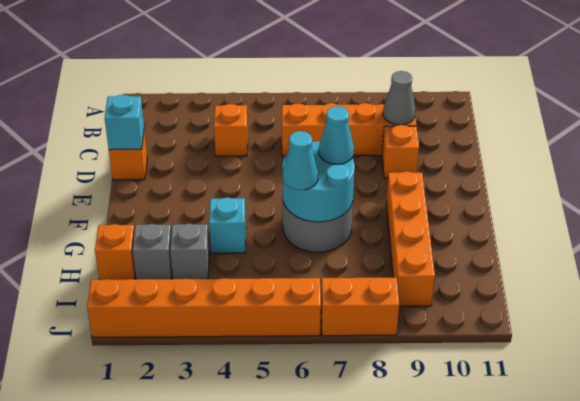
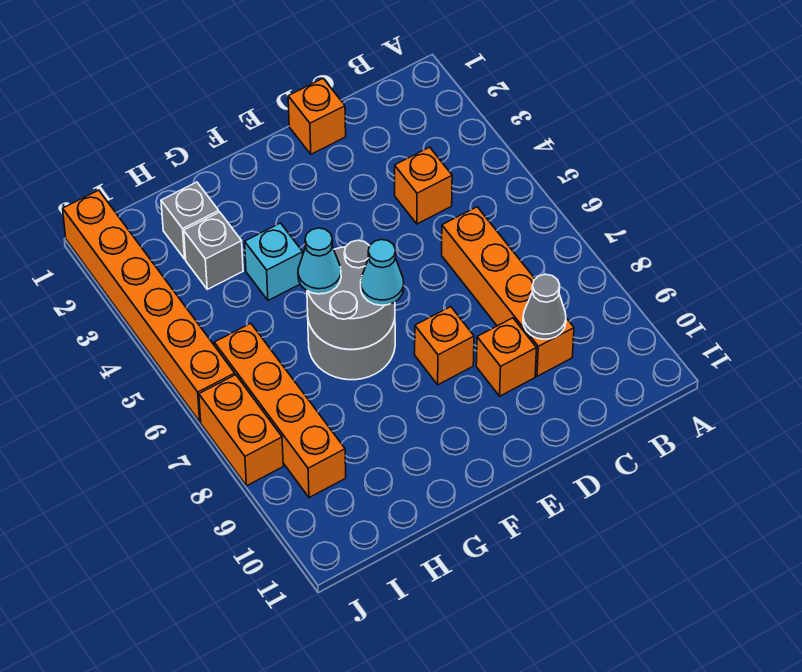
cyan 1x1 brick [105,95,144,150] -> none
cyan 2x2 round brick [282,141,355,222] -> grey 2x2 round brick [307,240,395,349]
orange 1x4 brick [386,171,435,306] -> orange 1x4 brick turned to [214,323,346,498]
orange 1x1 brick [95,224,135,280] -> orange 1x1 brick moved to [415,307,474,385]

